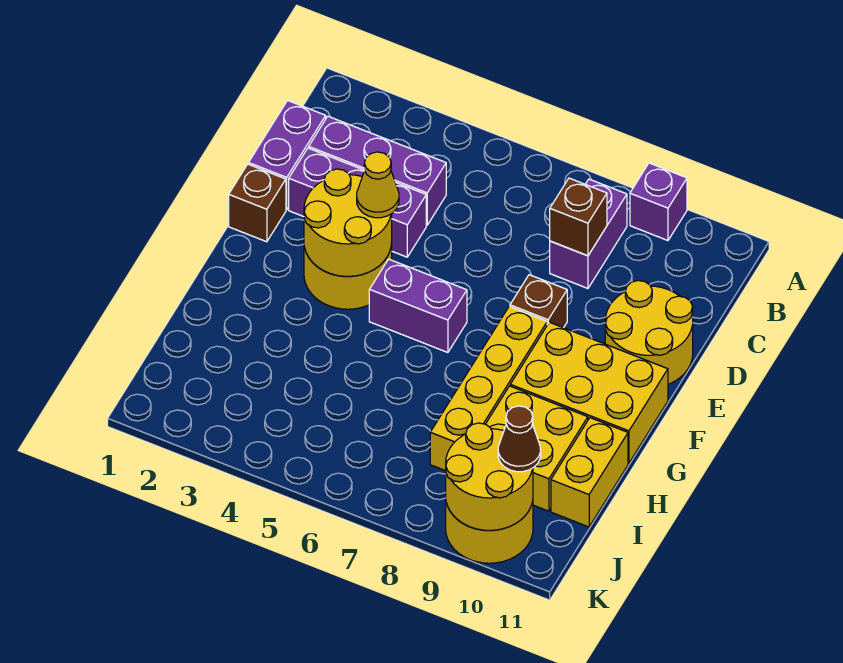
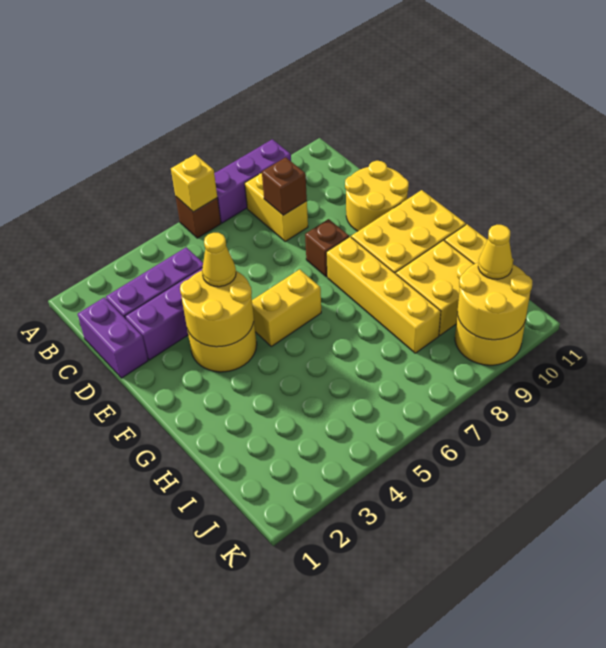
none -> yellow 1x1 brick [171,154,217,212]
purple 1x1 brick [630,163,687,240] -> purple 1x3 brick [214,139,291,223]
purple 1x2 brick [550,179,627,288] -> yellow 1x2 brick [245,173,308,241]
brown 1x1 brick [229,164,286,242] -> brown 1x1 brick moved to [176,197,221,238]
purple 1x2 brick [369,259,467,352] -> yellow 1x2 brick [252,269,321,346]
brown 1x1 cone [498,406,541,472] -> yellow 1x1 cone [478,225,513,279]

